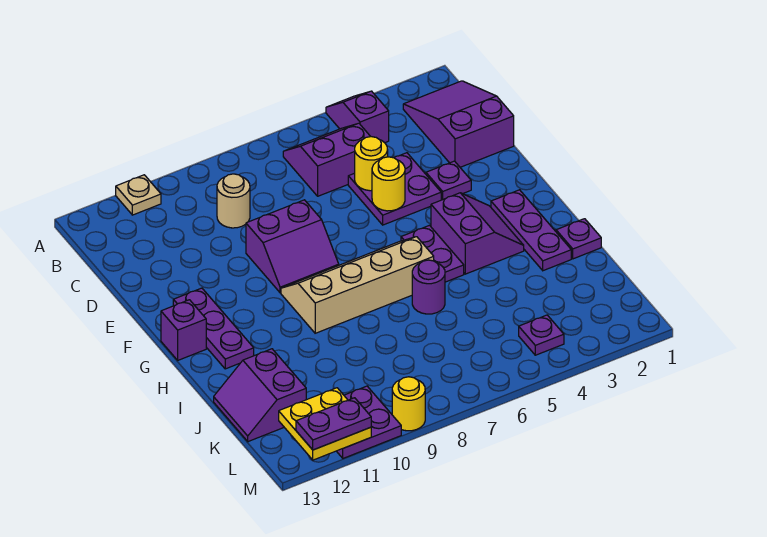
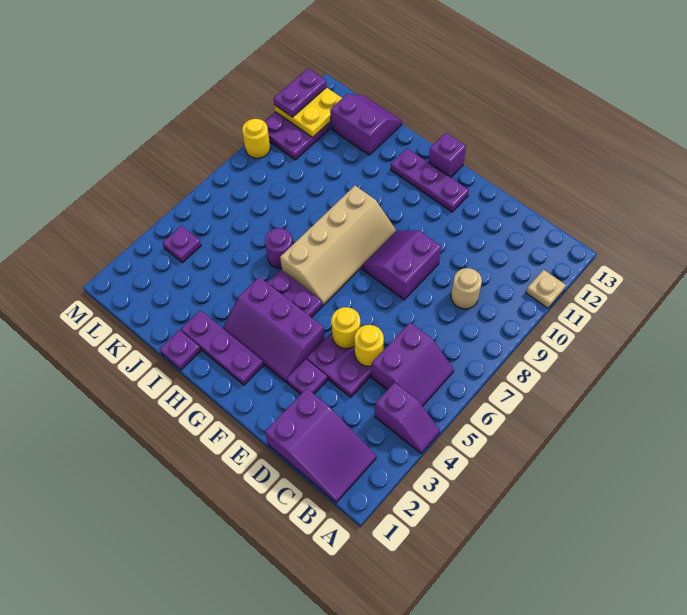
purple 2x2 slope [431,193,524,274] -> purple 2x3 slope [223,277,325,382]

